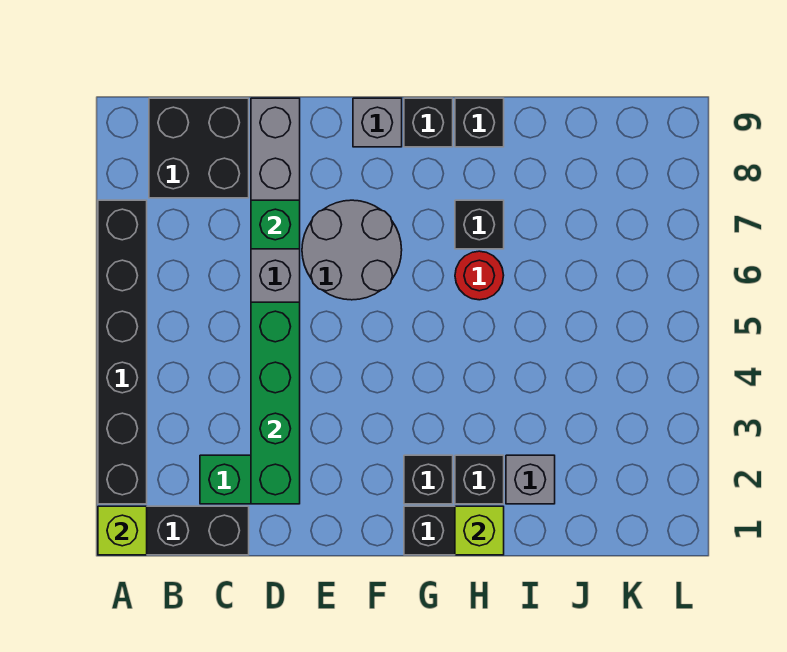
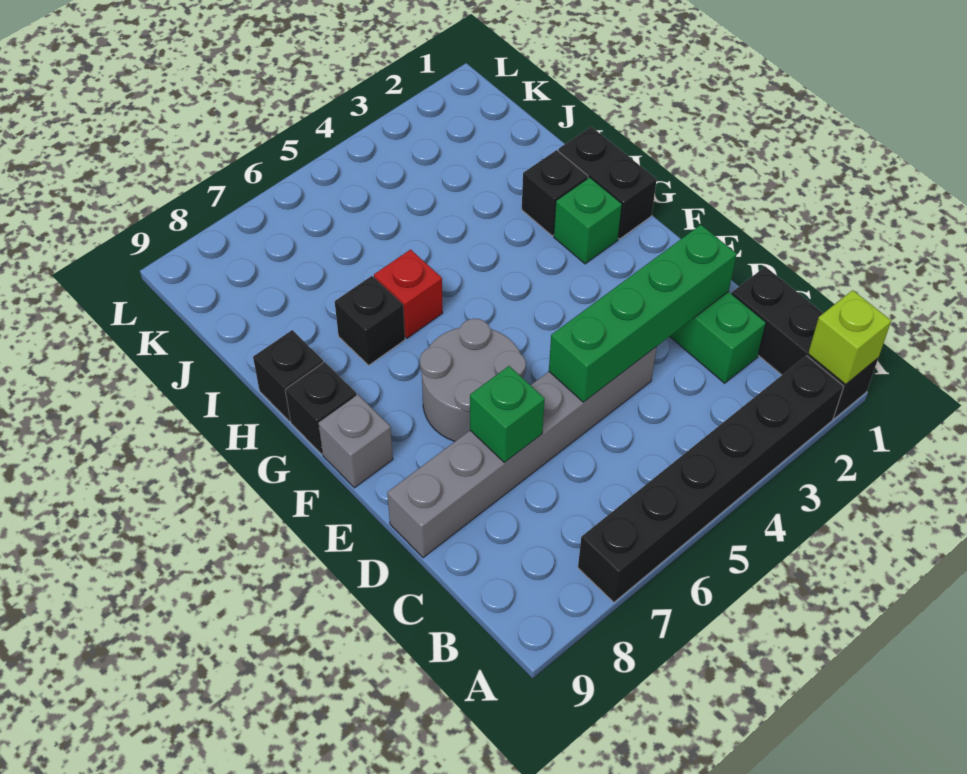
black 2x2 brick [149,98,249,198] -> none
black 1x1 brick [404,455,453,504] -> green 1x1 brick [554,177,622,264]
lime 1x1 brick [455,506,504,555] -> none
red 1x1 round brick [455,251,504,300] -> red 1x1 brick [374,250,443,338]
grey 1x1 brick [506,455,555,504] -> none

